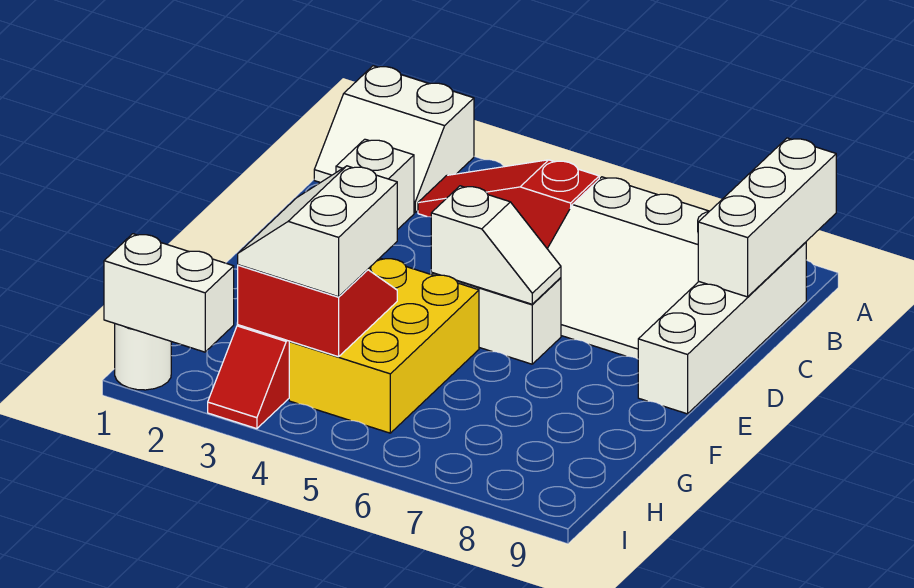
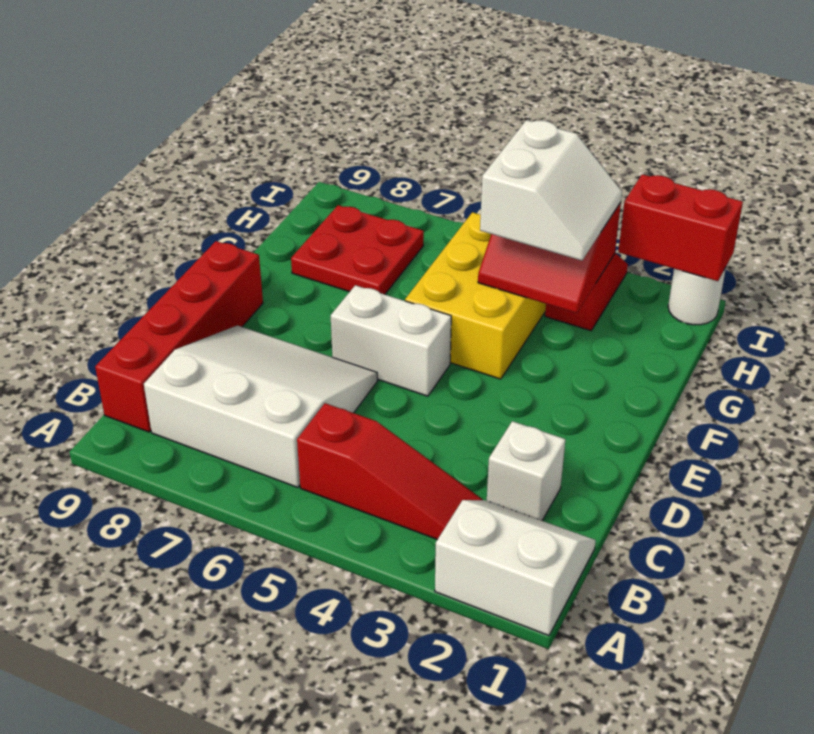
white 1x3 brick [698,138,836,297] -> none
white 1x4 brick [638,242,806,414] -> red 1x4 brick [95,241,263,432]
white 1x2 slope [431,186,561,304] -> none
none -> red 2x2 plate [291,205,424,294]
white 1x2 brick [104,234,234,352] -> red 1x2 brick [618,174,743,281]

